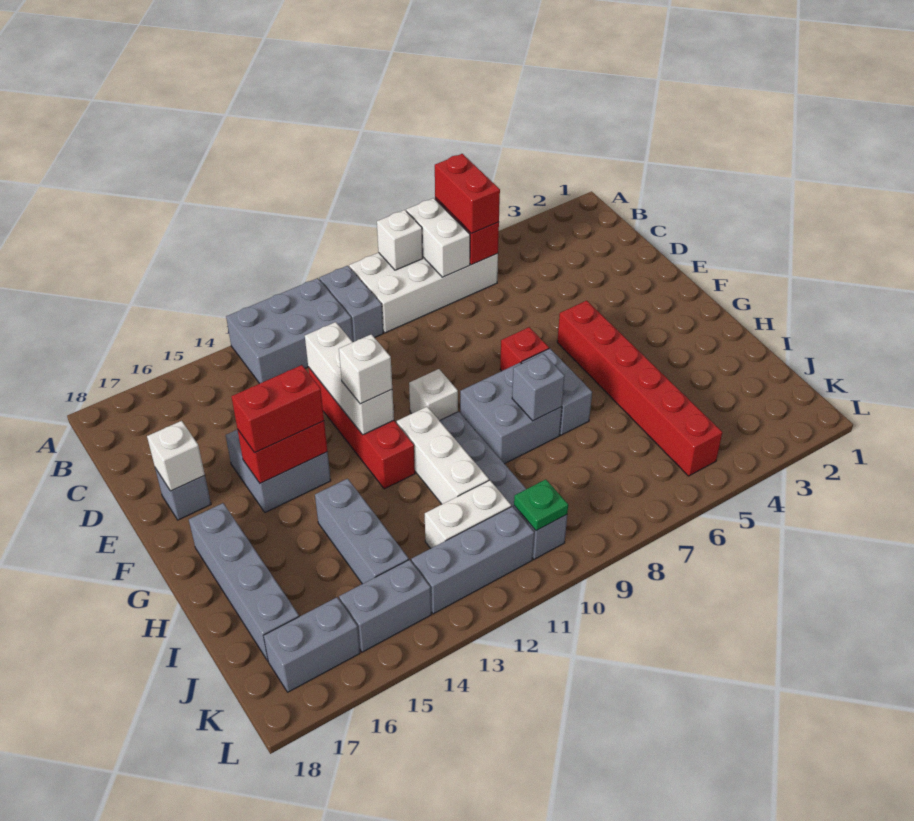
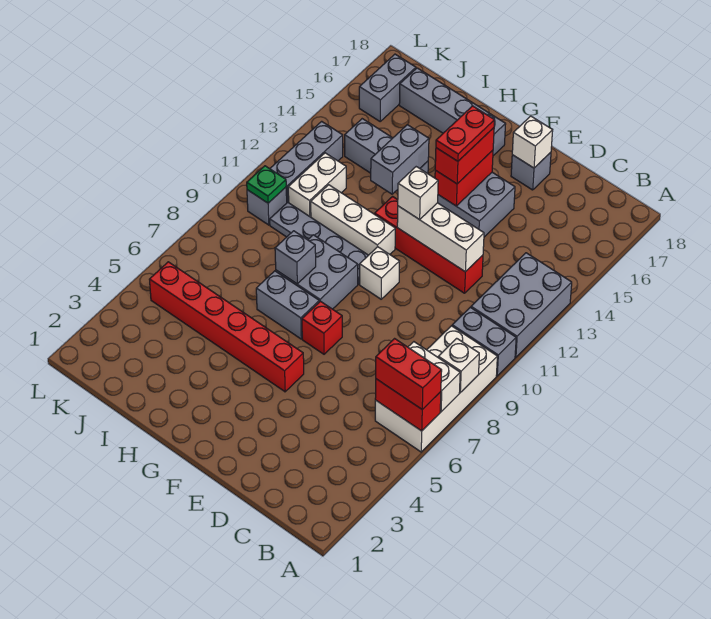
none -> red 1x2 plate [436,106,495,161]
grey 1x2 brick [339,560,431,652] -> grey 1x2 brick moved to [371,125,429,194]

